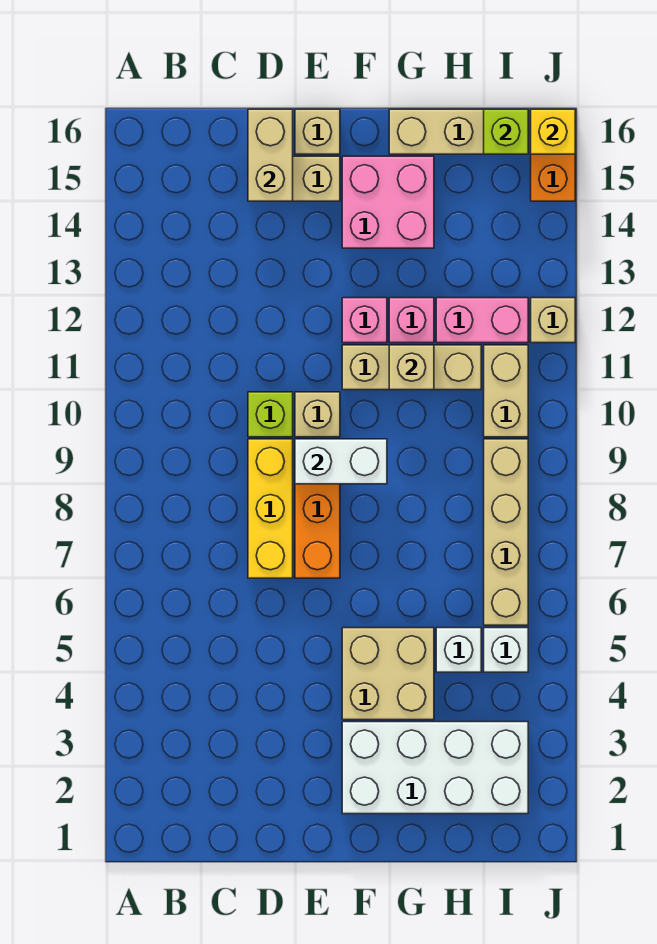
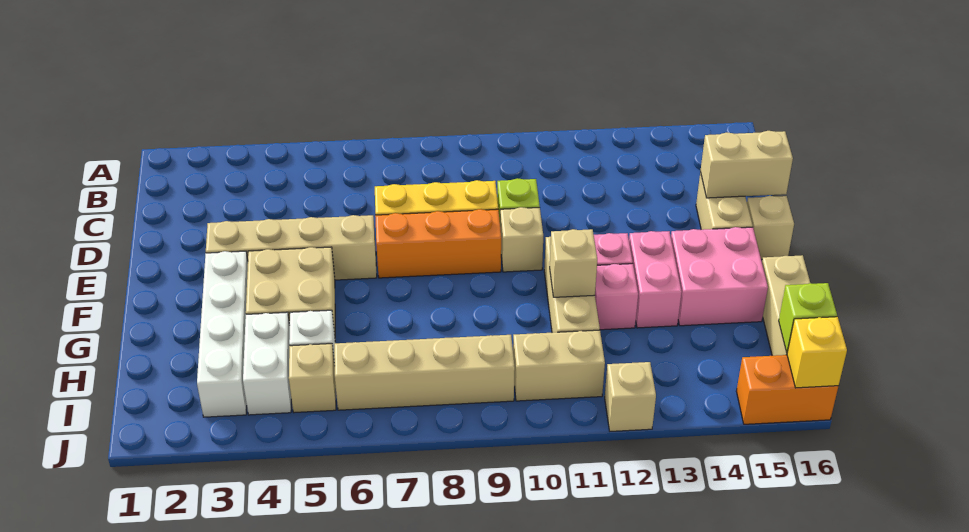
none -> tan 1x4 brick [206,215,377,280]
white 1x2 brick [295,439,387,484] -> white 1x2 brick moved to [243,312,291,415]
white 2x4 brick [342,722,528,814] -> white 1x4 brick [197,251,248,417]
pink 1x2 brick [436,298,528,343] -> pink 1x2 brick moved to [629,231,682,328]
white 1x1 brick [484,628,528,672] -> tan 1x1 brick [289,344,336,413]

